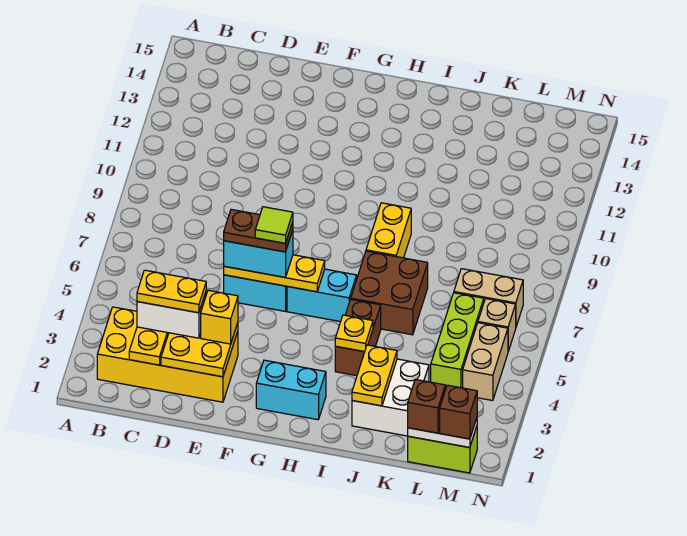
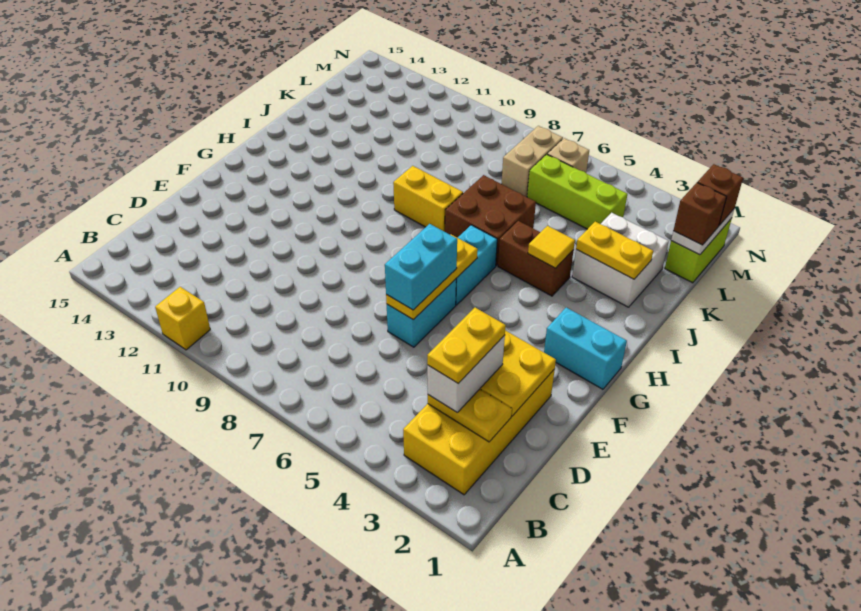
yellow 1x1 brick [201,290,238,344] -> yellow 1x1 brick moved to [155,287,210,350]
brown 1x2 plate [224,209,293,252] -> none
lime 1x1 tile [255,207,293,243] -> none
cyan 1x2 brick [256,360,326,420] -> cyan 1x2 brick turned to [544,307,627,389]
yellow 1x1 plate [335,315,373,352] -> yellow 1x1 tile [528,226,575,268]
tan 1x2 brick [463,323,508,401] -> none

